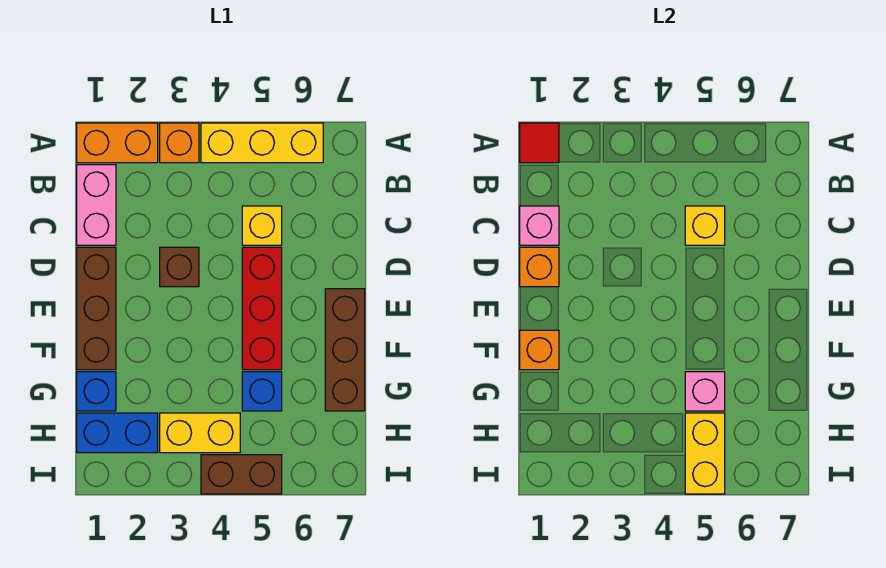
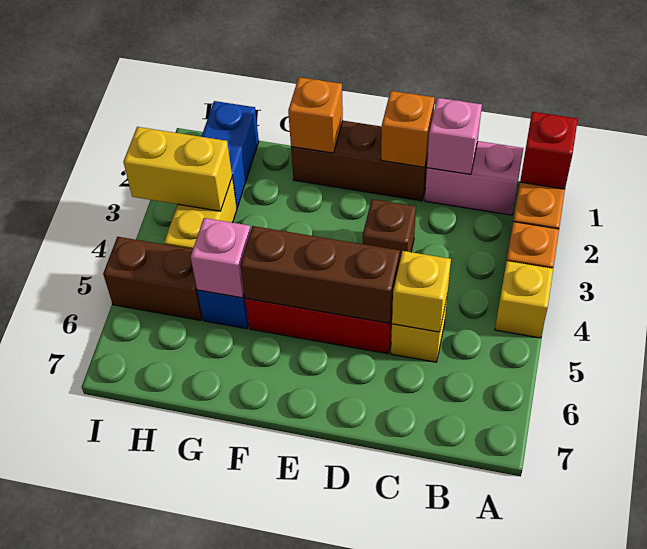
red 1x1 tile [520,123,559,163] -> red 1x1 brick [520,112,578,189]
yellow 1x3 brick [201,123,323,163] -> yellow 1x1 brick [495,261,553,338]
brown 1x3 brick [325,289,365,411] -> brown 1x3 brick moved to [240,226,400,323]
blue 1x1 brick [77,372,116,411] -> none
yellow 1x2 brick [685,413,725,494] -> yellow 1x2 brick moved to [123,127,232,211]
brown 1x2 brick [201,455,282,494] -> brown 1x2 brick turned to [103,237,203,320]

